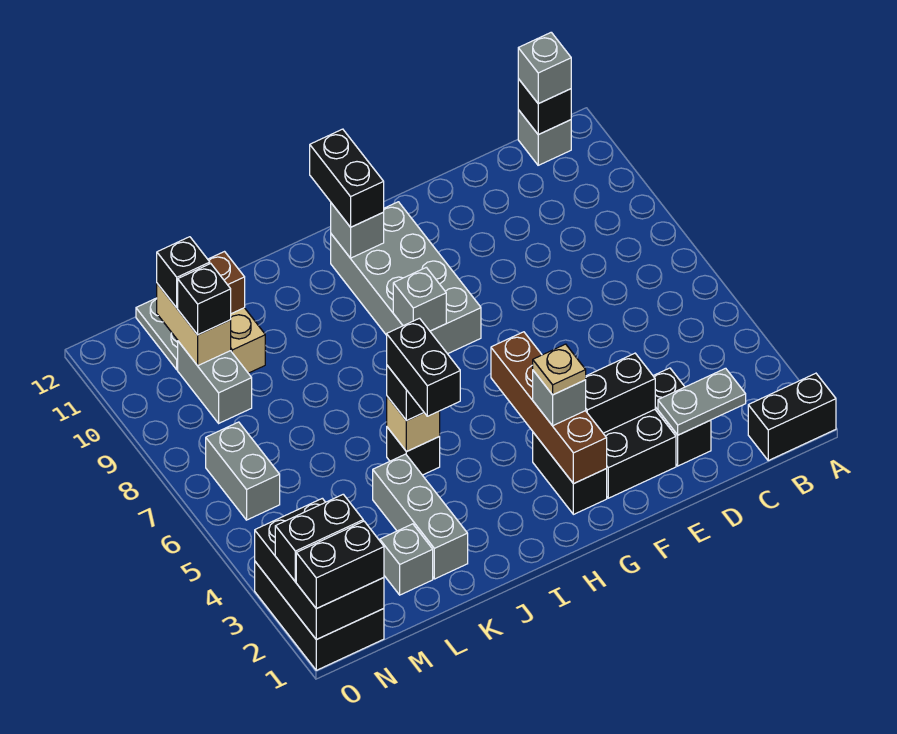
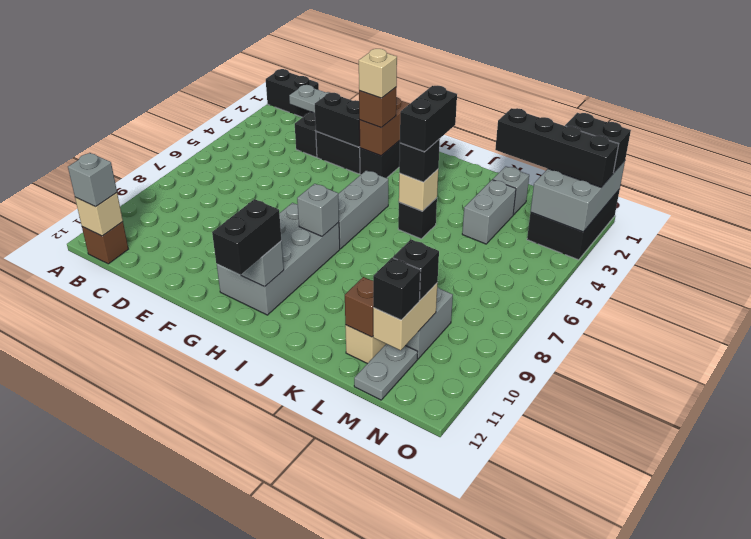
grey 1x1 brick [518,110,571,165] -> brown 1x1 brick [82,222,128,264]
black 1x1 brick [518,79,571,135] -> tan 1x1 brick [75,193,123,236]
brown 1x4 brick [491,332,607,484] -> brown 1x2 brick [359,97,410,156]
grey 1x1 brick [533,371,586,426] -> brown 1x1 brick [359,87,396,128]
tan 1x1 plate [533,344,586,395] -> tan 1x1 brick [359,49,397,98]
grey 1x3 brick [373,454,468,579] -> grey 1x3 brick moved to [338,170,388,249]
black 2x3 brick [255,498,384,640] -> grey 2x3 brick [531,161,625,232]
black 1x2 brick [275,494,363,582] -> black 1x4 brick [495,108,619,187]
grey 1x2 brick [206,422,280,520] -> grey 1x2 brick moved to [462,180,516,244]

